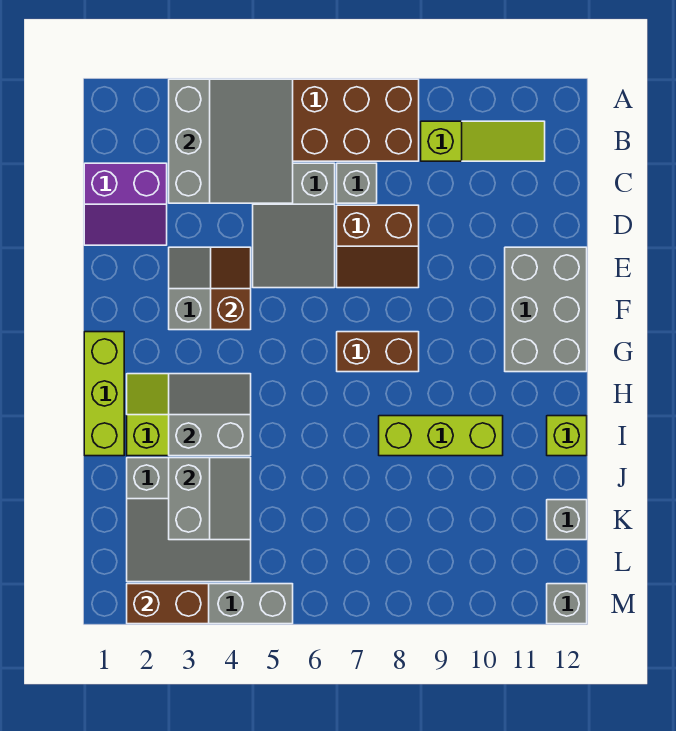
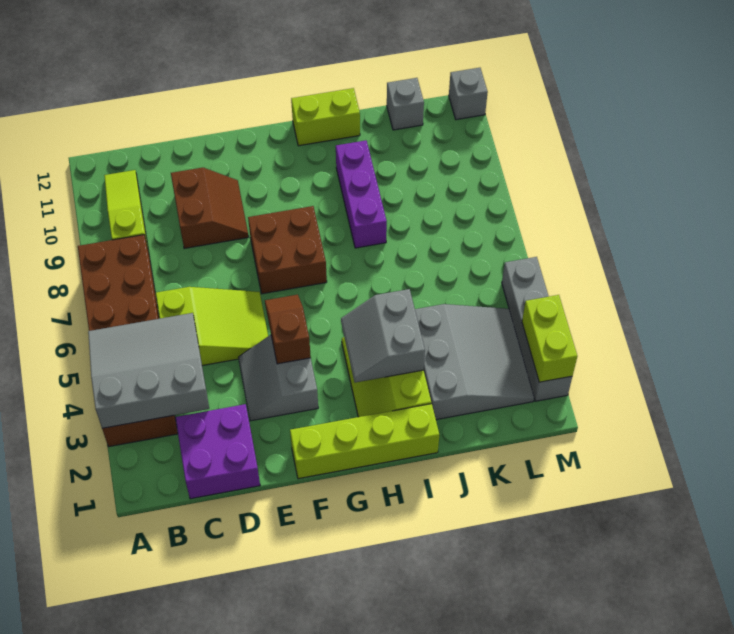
purple 2x2 slope [84,163,167,245] -> purple 2x2 brick [175,404,260,499]
grey 2x3 slope [253,163,335,288] -> lime 2x3 slope [156,287,268,366]
grey 1x1 brick [337,163,377,203] -> none
brown 2x2 slope [337,205,419,288] -> brown 2x2 slope moved to [171,168,249,248]
brown 1x2 slope [211,247,251,330] -> brown 1x2 slope turned to [265,295,311,364]
grey 2x3 brick [505,247,587,372] -> none
lime 1x3 brick [84,332,124,456] -> lime 1x4 brick [290,404,439,479]
brown 1x2 brick [337,332,419,372] -> brown 2x2 brick [248,206,327,294]
lime 1x3 brick [379,416,503,456] -> purple 1x3 brick [336,140,387,248]
lime 1x1 brick [547,416,587,456] -> lime 1x2 brick [291,88,360,146]
grey 2x2 slope [169,458,251,540] -> none
brown 1x2 brick [127,584,209,624] -> lime 1x2 brick [522,295,577,382]

